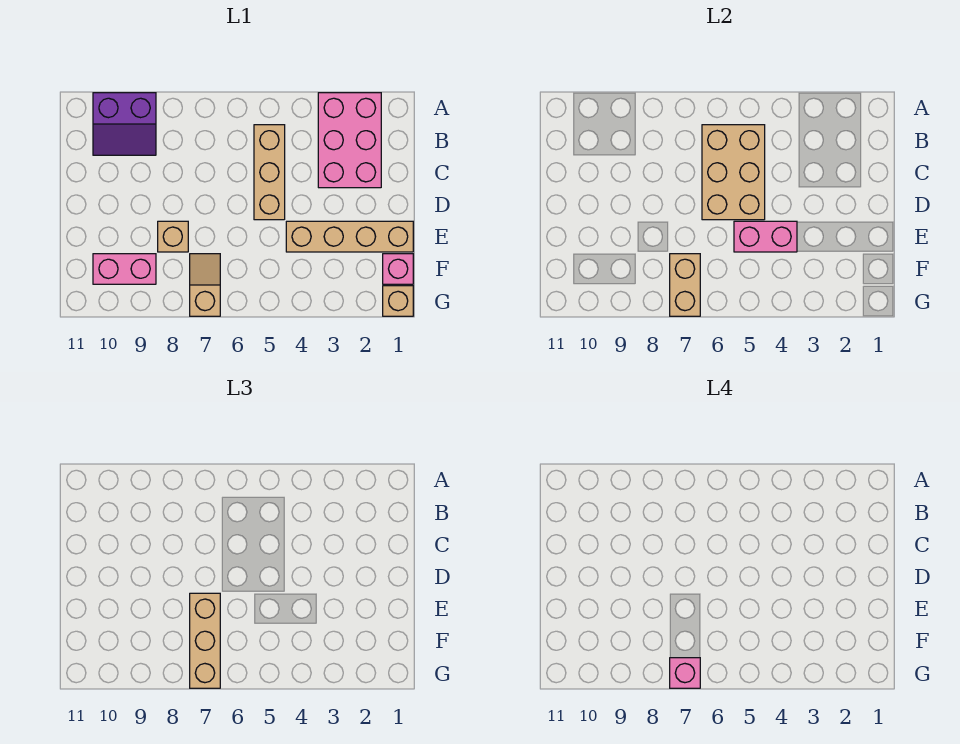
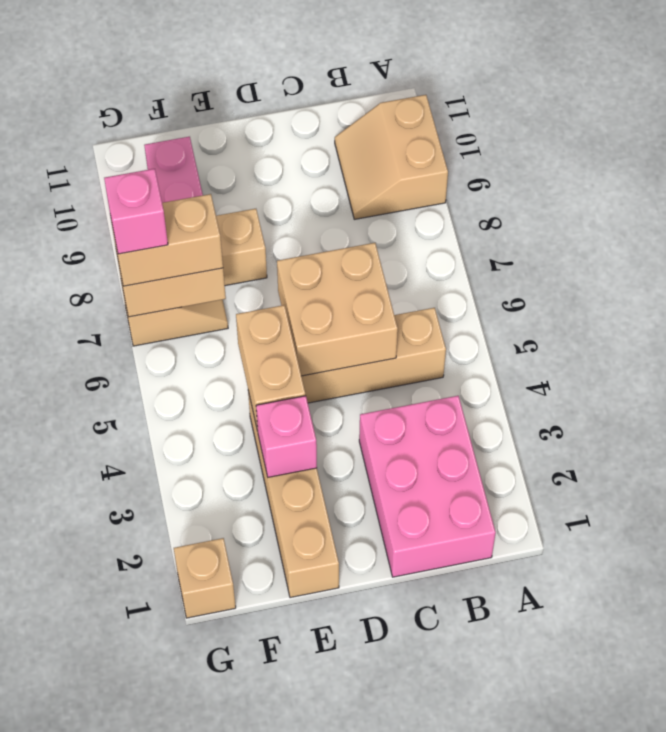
pink 2x3 brick [318,93,381,188] -> pink 2x3 brick turned to [359,396,496,577]
purple 2x2 slope [93,93,156,155] -> tan 2x2 slope [335,95,448,219]
tan 2x3 brick [702,125,765,220] -> tan 2x2 brick [277,243,398,376]
pink 1x2 brick [734,221,797,252] -> tan 1x2 brick [236,305,306,431]
tan 1x3 brick [190,593,220,688] -> tan 1x2 brick [111,194,223,286]
pink 1x1 brick [383,254,413,284] -> pink 1x1 brick moved to [256,396,317,477]

